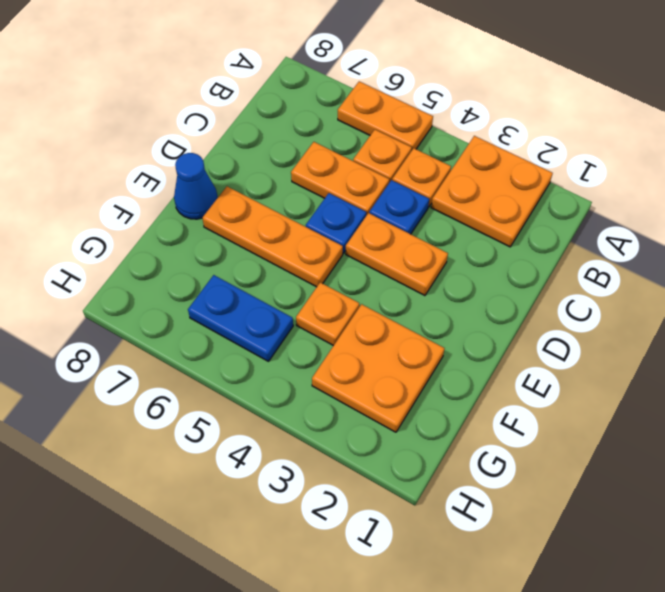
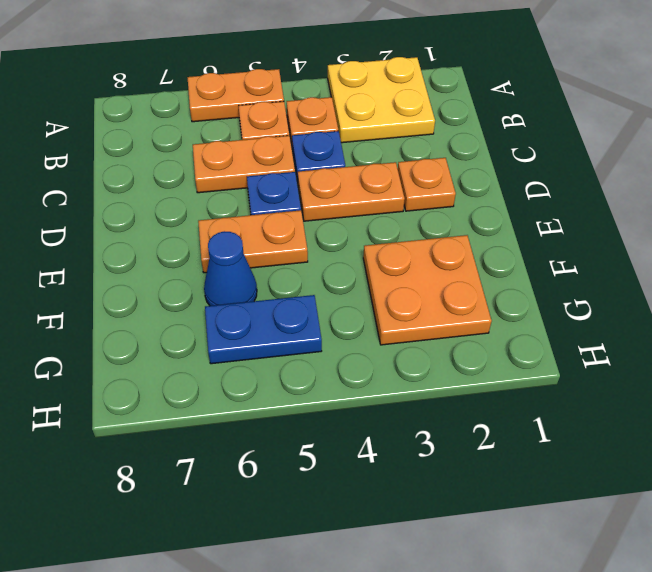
orange 2x2 plate [431,136,553,247] -> yellow 2x2 plate [328,57,435,143]
orange 1x3 plate [202,186,343,287] -> orange 1x2 plate [198,210,308,273]
blue 1x1 cone [174,153,218,219] -> blue 1x1 cone moved to [204,231,257,306]
orange 1x1 plate [296,282,359,346] -> orange 1x1 plate moved to [398,158,456,211]

